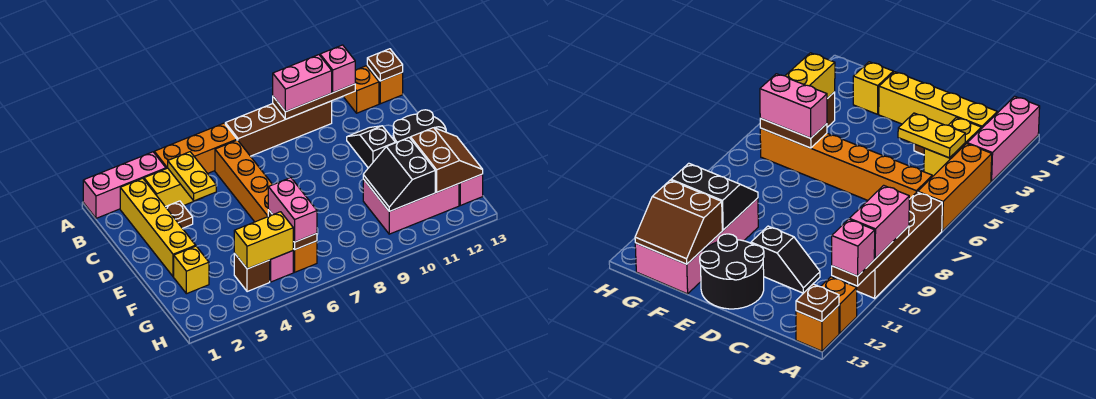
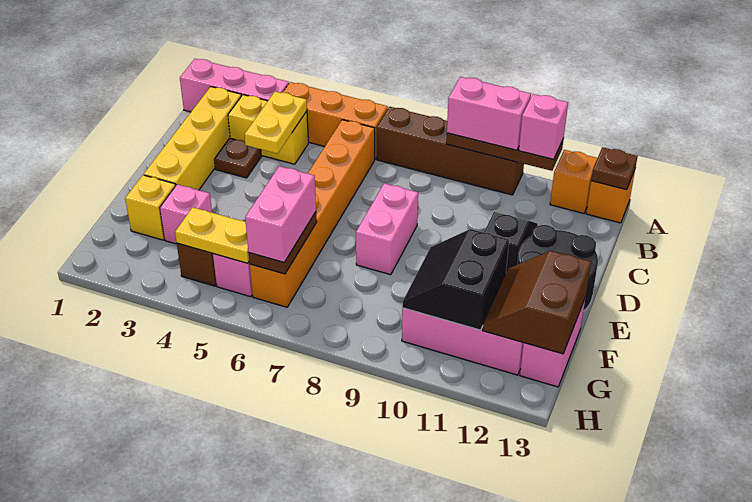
none -> pink 1x2 brick [356,183,418,275]
none -> pink 1x1 brick [160,184,212,244]
brown 2x2 slope [411,128,483,192] -> brown 2x2 slope turned to [483,251,591,354]
yellow 1x2 brick [234,212,293,269] -> yellow 1x2 plate [175,207,249,263]

